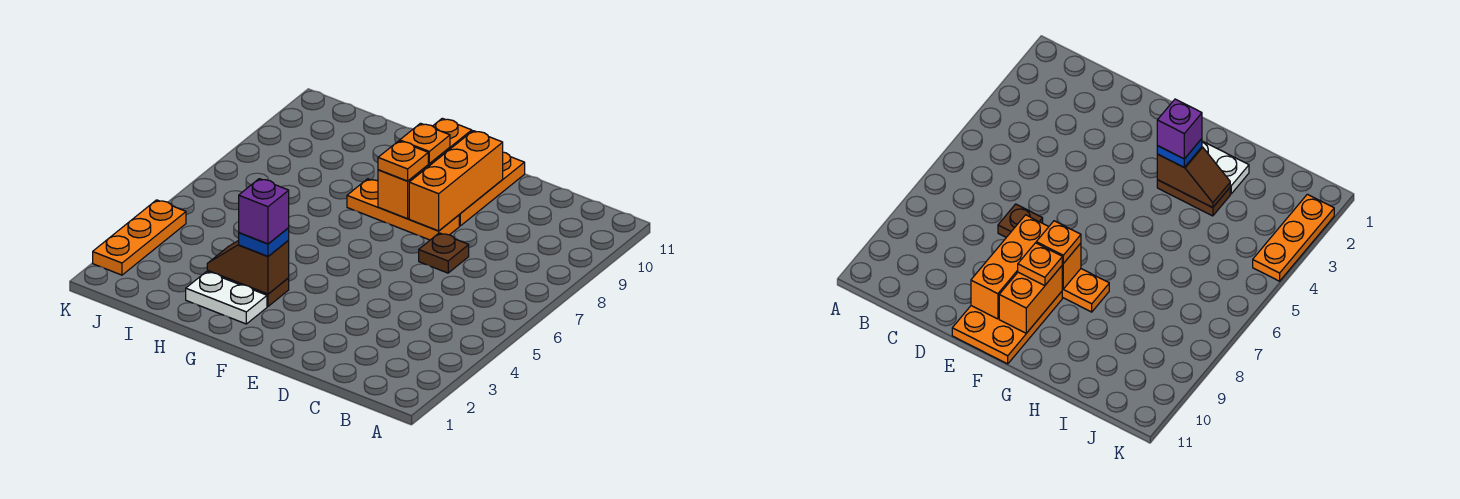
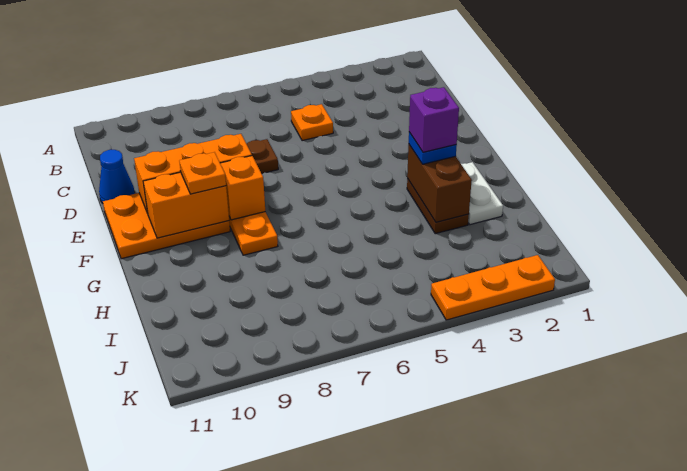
none -> blue 1x1 cone [99,150,135,203]
orange 1x1 plate [378,141,428,181] -> orange 1x1 plate moved to [291,104,333,141]
brown 1x2 slope [207,240,289,294] -> brown 1x2 brick [407,145,472,222]

